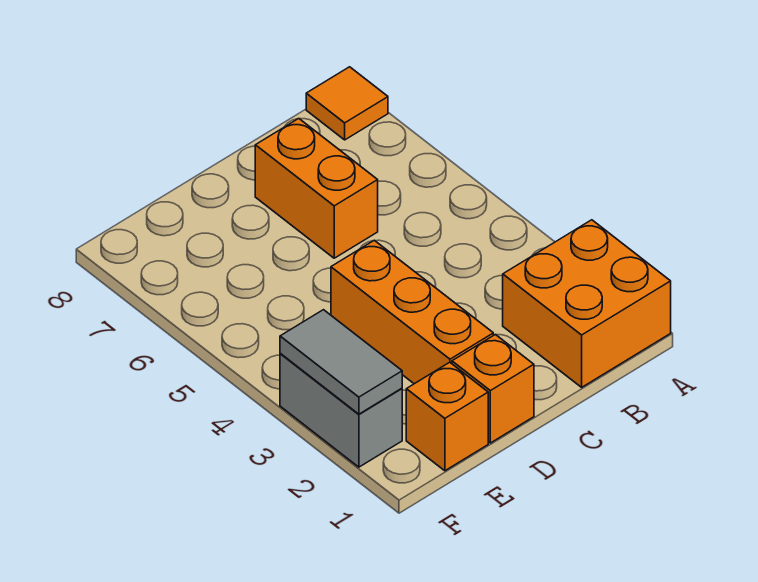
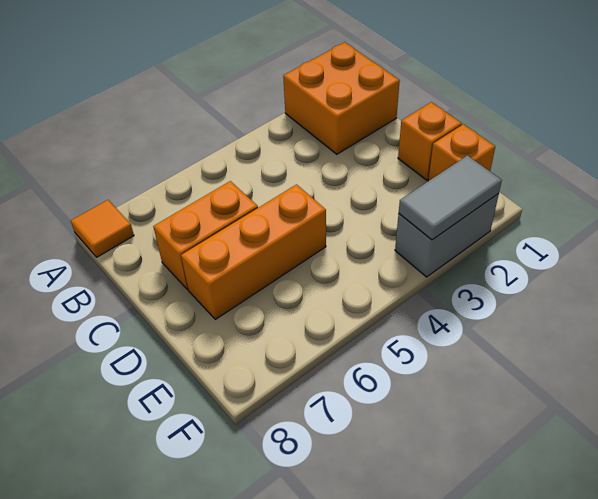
orange 1x3 brick [331,240,493,384] -> orange 1x3 brick moved to [181,185,326,319]

